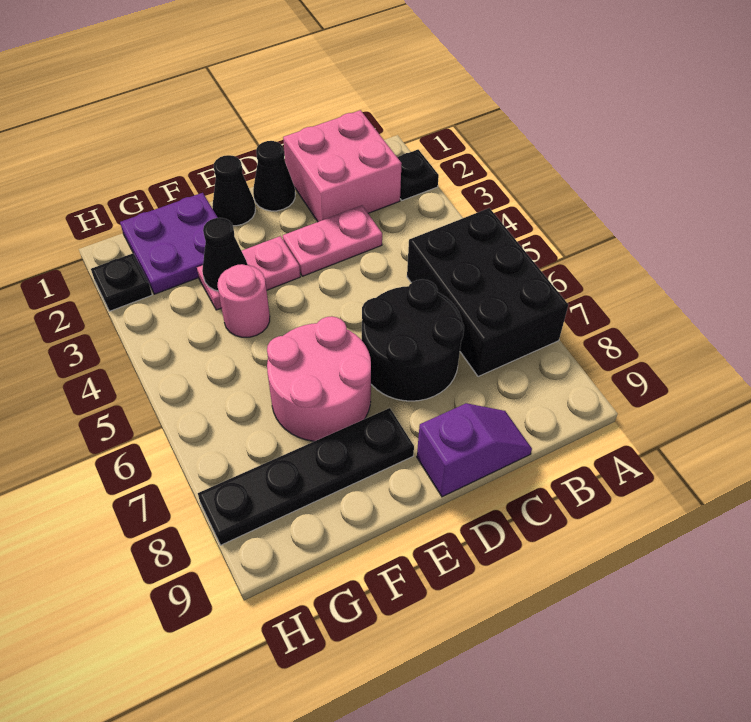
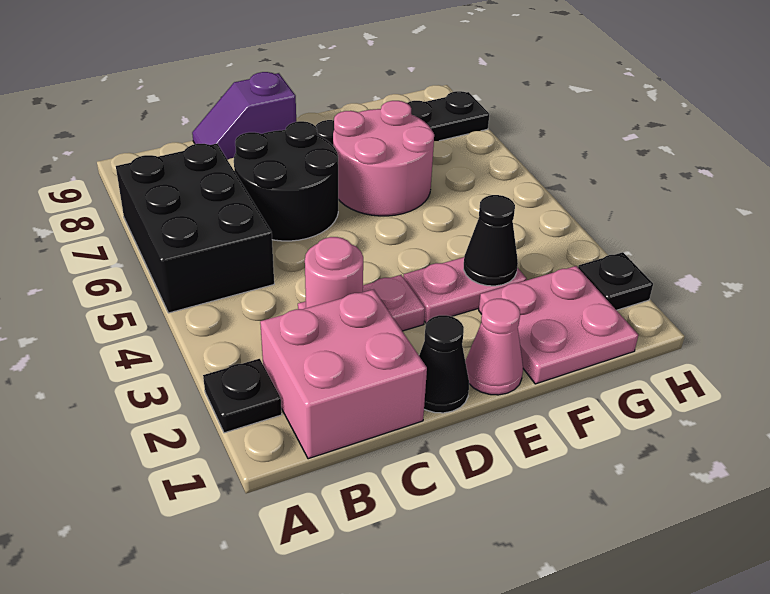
black 1x1 cone [212,155,255,226] -> pink 1x1 cone [465,299,523,395]
purple 2x2 plate [120,193,218,294] -> pink 2x2 plate [479,266,638,384]
pink 1x1 round brick [217,264,270,337] -> pink 1x1 round brick moved to [305,237,363,308]

